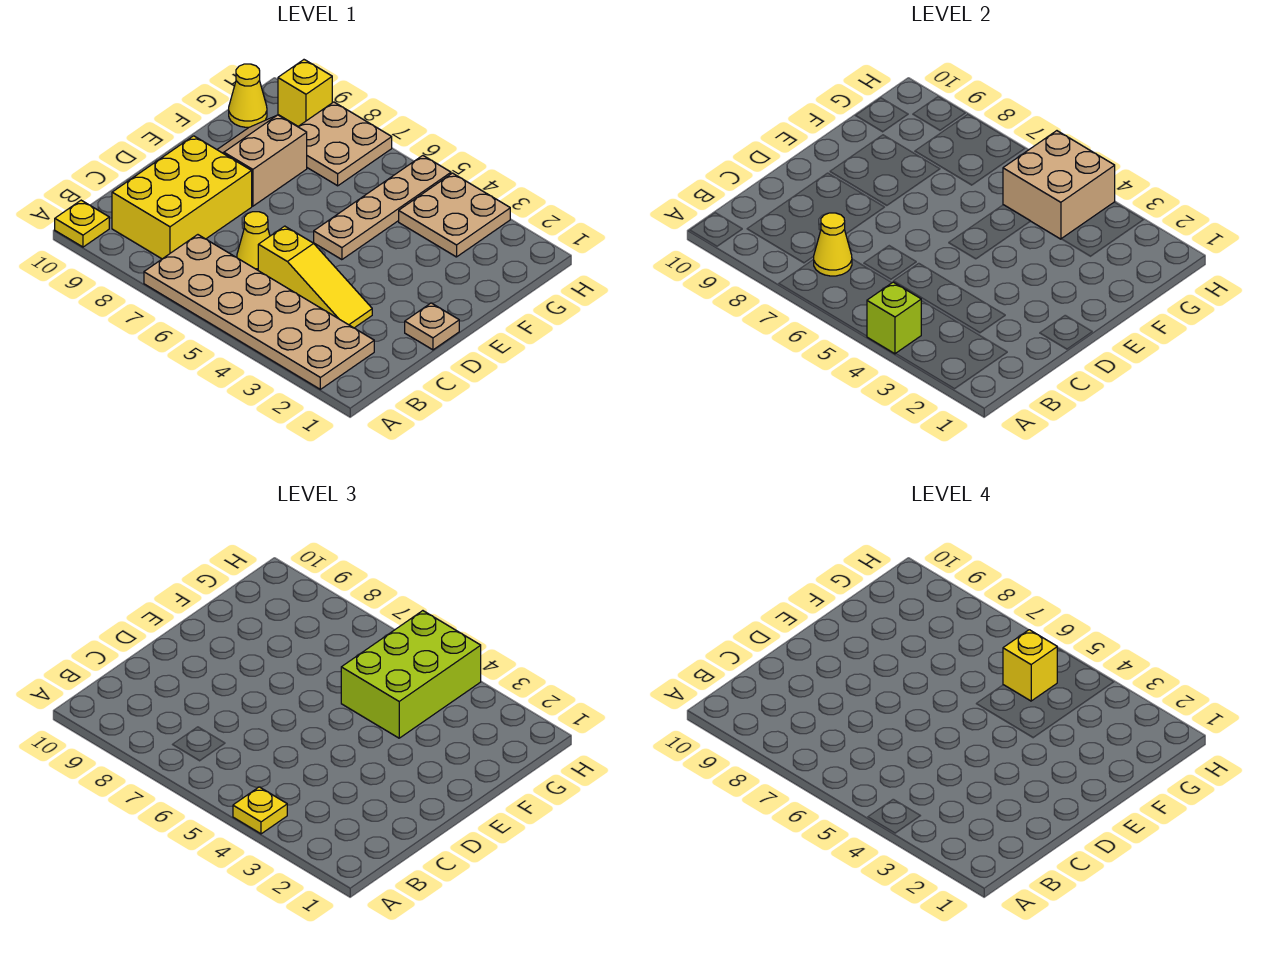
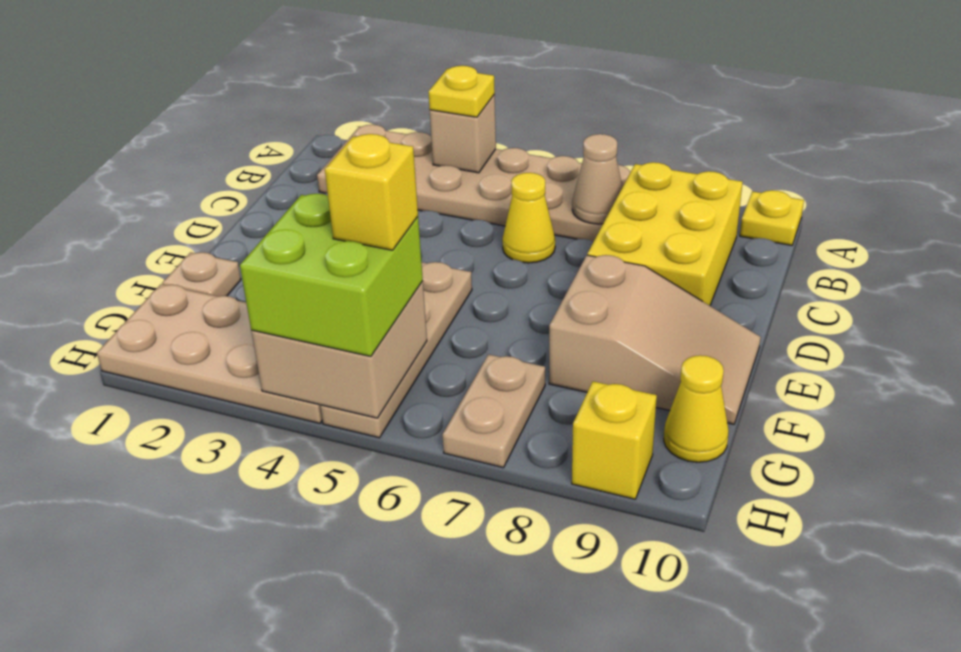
lime 1x1 brick [867,282,921,354] -> tan 1x1 brick [430,95,496,173]
yellow 1x1 cone [813,213,852,276] -> tan 1x1 cone [572,134,622,224]
yellow 1x3 slope [258,226,372,328] -> none
tan 1x1 plate [405,303,459,350] -> tan 1x1 plate moved to [162,252,241,296]
tan 2x2 slope [217,115,307,206] -> tan 2x3 slope [549,255,761,424]
lime 2x3 brick [341,611,481,738] -> lime 2x2 brick [240,194,423,356]
tan 2x2 plate [399,173,510,257] -> tan 2x4 plate [97,284,322,423]
tan 2x2 plate [298,102,392,186] -> tan 1x2 plate [443,354,545,468]

